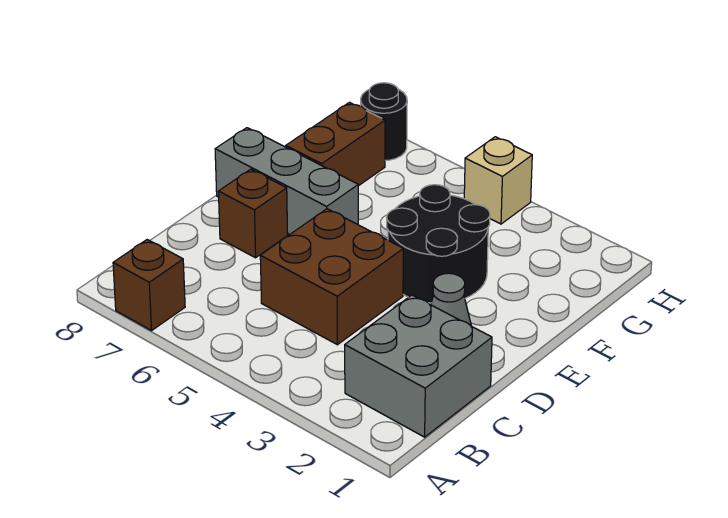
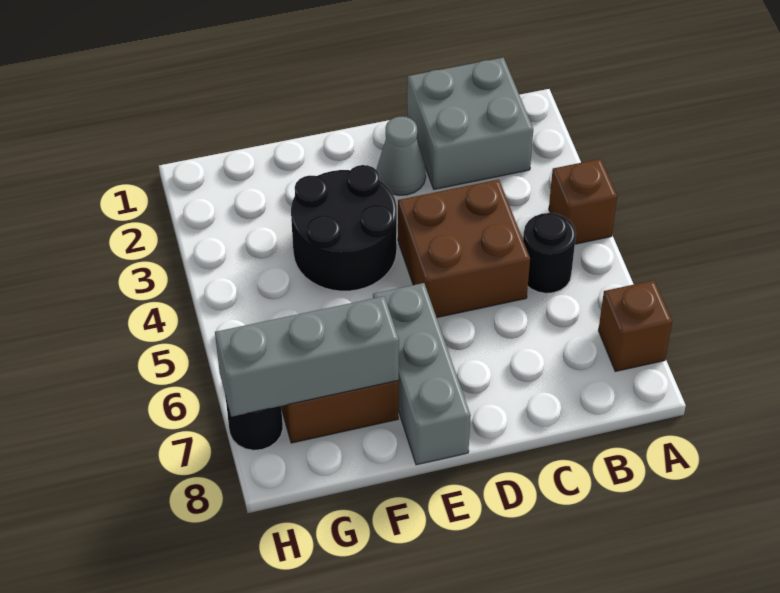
none -> black 1x1 round brick [523,213,576,293]
brown 1x1 brick [218,169,288,258] -> brown 1x1 brick moved to [549,159,617,244]
none -> grey 1x3 brick [215,296,399,417]
tan 1x1 brick [464,137,532,224] -> none

